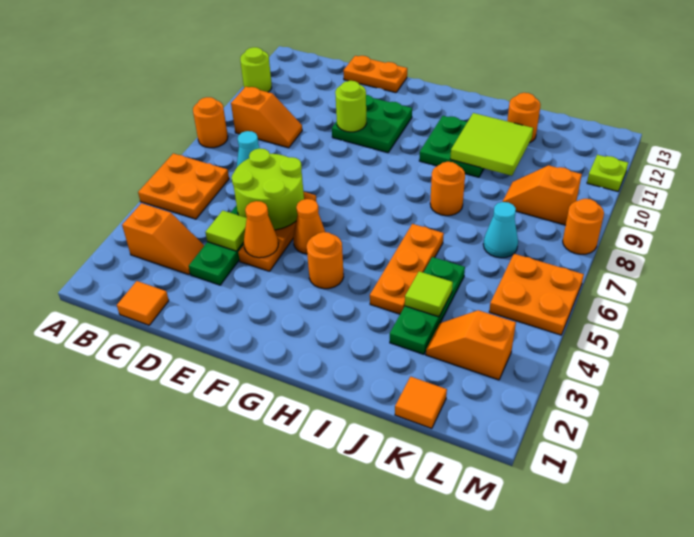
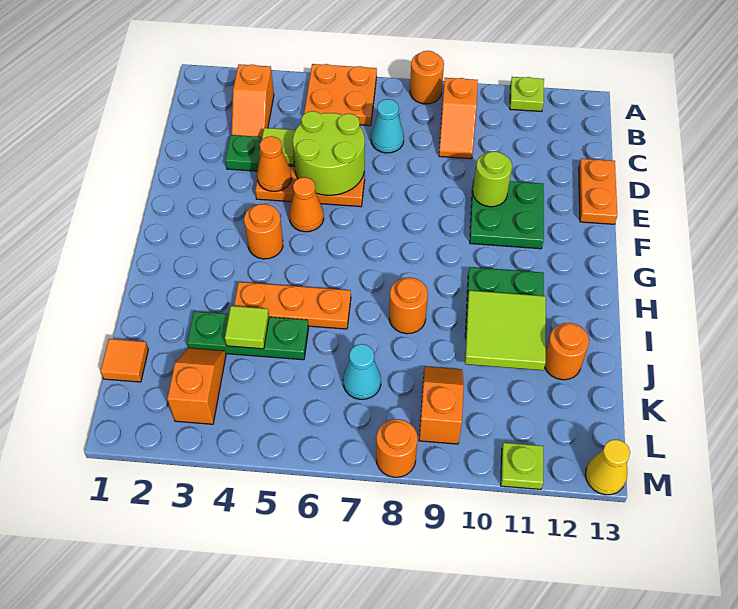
lime 1x1 round brick [240,47,272,92] -> lime 1x1 plate [510,77,544,112]
orange 1x1 tile [117,281,169,325] -> none
orange 2x2 plate [489,254,584,335] -> none
none -> yellow 1x1 cone [585,439,630,495]

